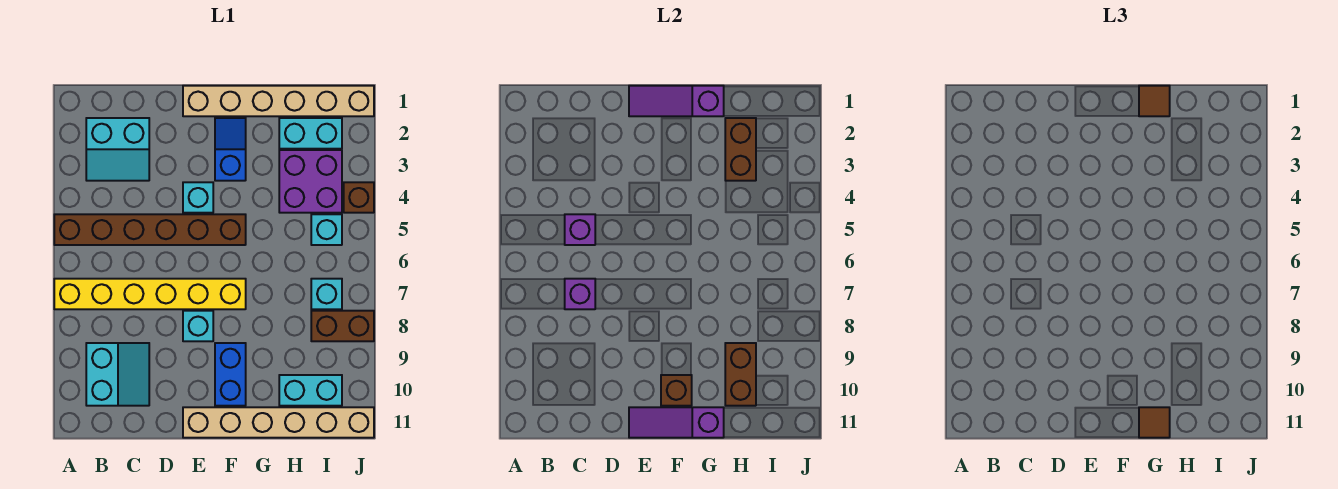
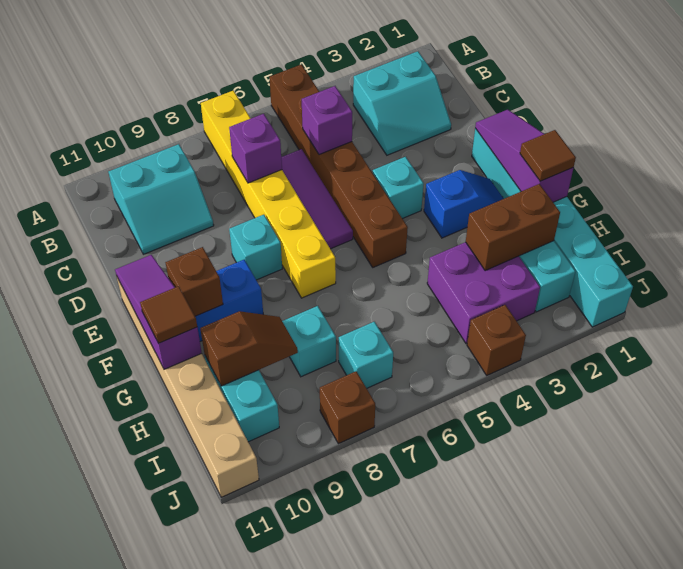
cyan 2x2 slope [86,118,149,181] -> cyan 2x2 slope turned to [353,51,451,155]
none -> purple 1x3 tile [281,149,353,249]
tan 1x6 brick [183,86,374,116] -> cyan 1x6 brick [472,128,633,327]
brown 1x2 brick [725,343,756,406] -> brown 1x2 slope [200,311,298,386]
cyan 1x1 brick [311,214,342,245] -> cyan 1x1 brick moved to [282,306,336,377]
brown 1x2 brick [311,311,374,341] -> brown 1x1 brick [320,371,375,444]

